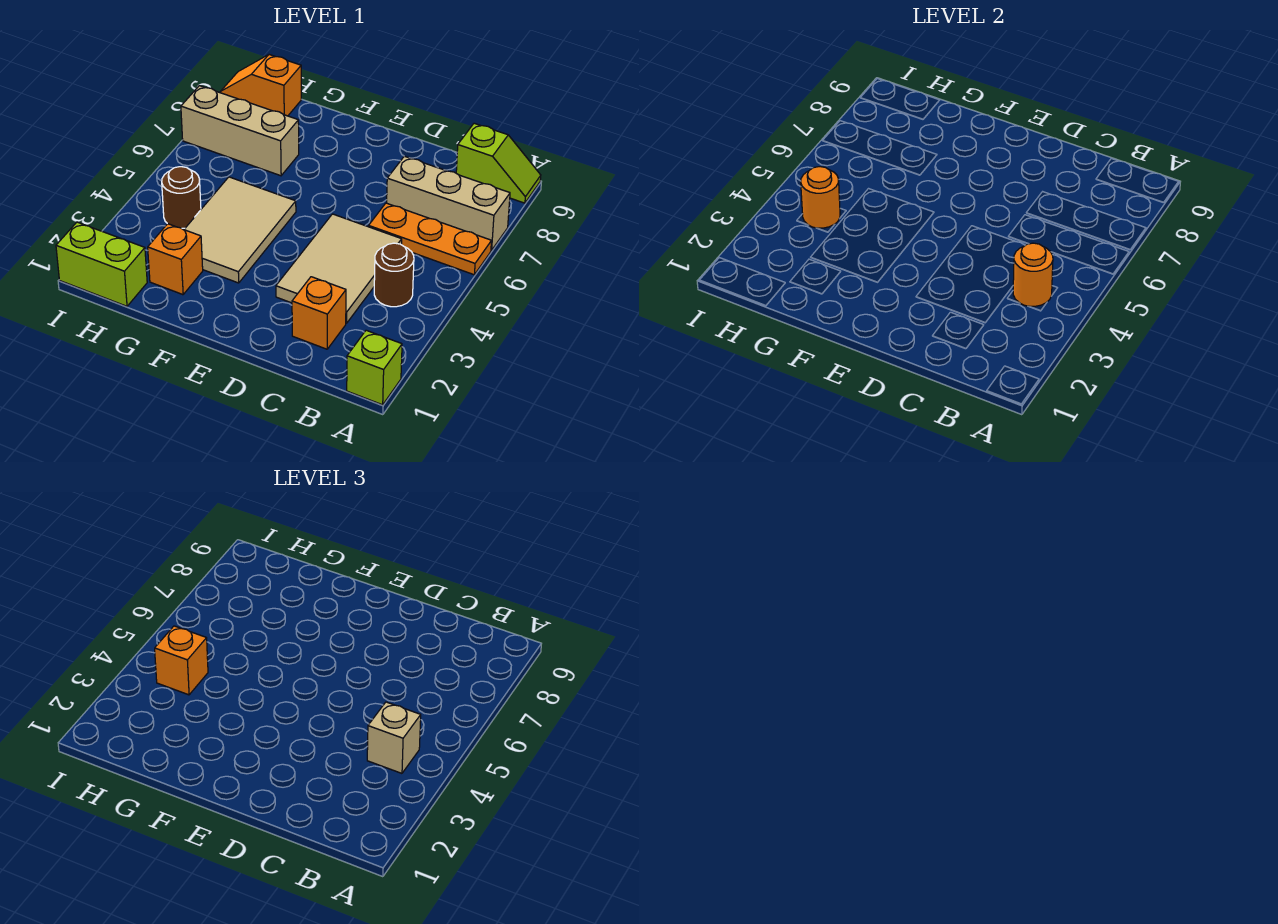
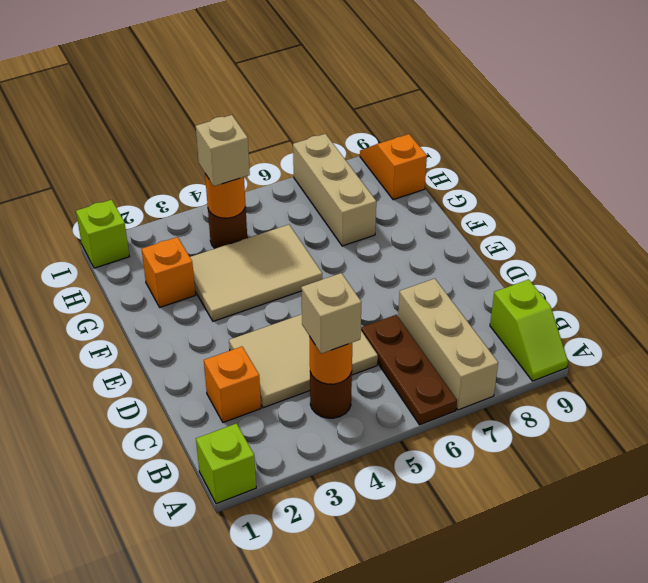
orange 1x3 plate [369,203,491,275] -> brown 1x3 plate [361,315,457,425]
lime 1x2 brick [56,222,147,306] -> lime 1x1 brick [76,200,130,268]
orange 1x1 brick [155,626,208,695] -> tan 1x1 brick [196,115,250,186]

